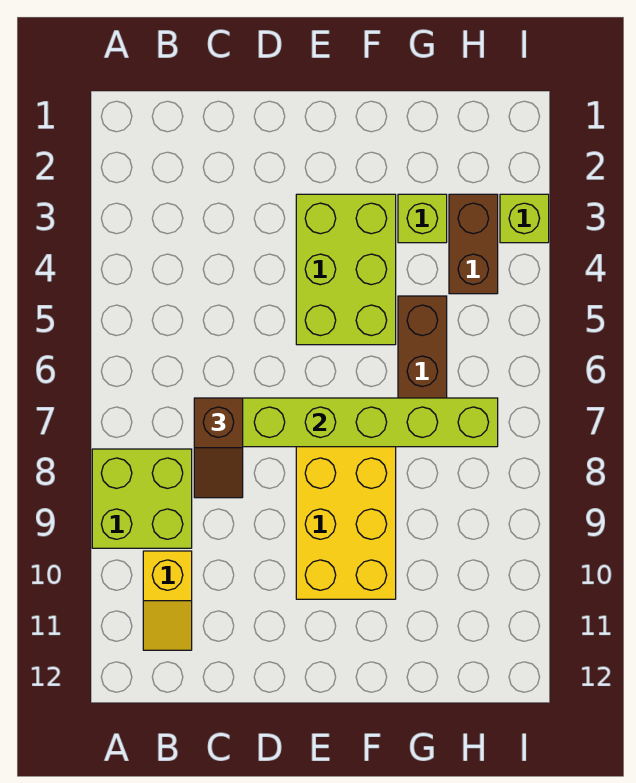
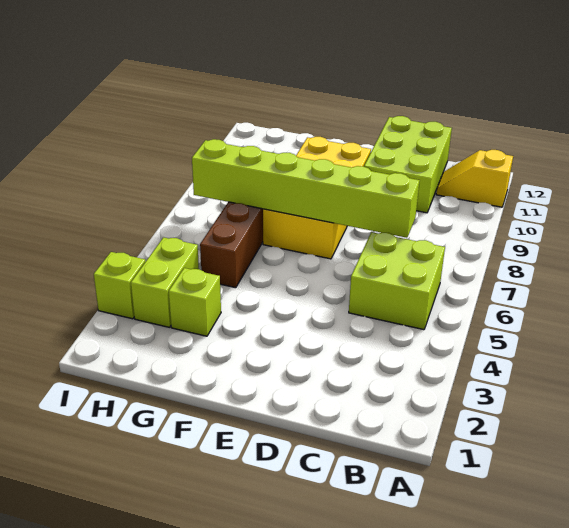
lime 2x2 brick [92,449,192,548] -> lime 2x2 brick moved to [349,232,445,330]
yellow 1x2 slope [143,551,192,650] -> yellow 1x2 slope turned to [436,150,513,207]
brown 1x2 slope [194,398,243,498] -> none
lime 2x3 brick [296,194,396,345] -> lime 2x3 brick moved to [364,116,452,213]
brown 1x2 brick [449,194,498,294] -> lime 1x2 brick [131,237,199,327]

